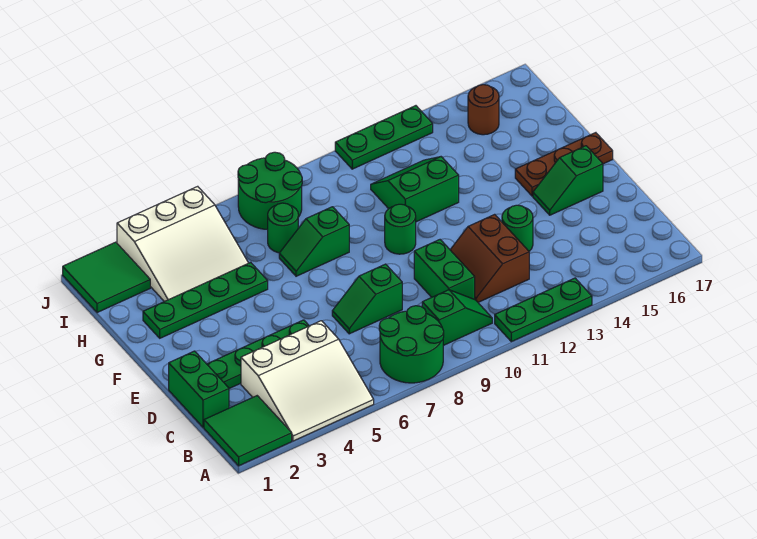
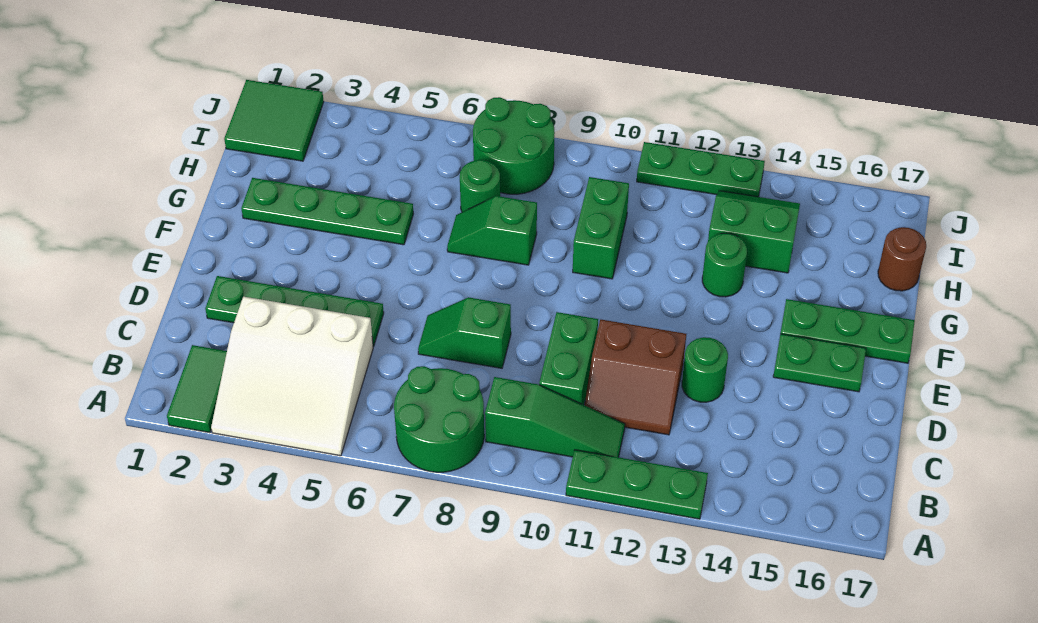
green 2x2 tile [204,396,292,466] -> green 1x2 tile [167,345,227,433]
green 1x2 slope [422,290,492,346] -> green 1x3 slope [485,377,625,457]
green 1x2 brick [169,351,229,428] -> green 1x2 brick moved to [573,177,629,279]
brown 2x2 slope [450,214,529,302] -> brown 2x2 slope turned to [585,320,686,435]
green 1x2 slope [533,146,603,215] -> green 1x2 plate [773,334,866,392]
green 1x1 round brick [385,204,416,254] -> green 1x1 round brick moved to [702,233,747,297]
brown 1x3 plate [515,133,613,196] -> green 1x3 plate [780,299,915,363]
green 2x2 slope [371,157,459,222] -> green 2x2 slope moved to [708,191,800,273]
white 3x3 slope [117,186,248,302] -> none
brown 1x1 round brick [468,85,499,135] -> brown 1x1 round brick moved to [878,227,926,291]

